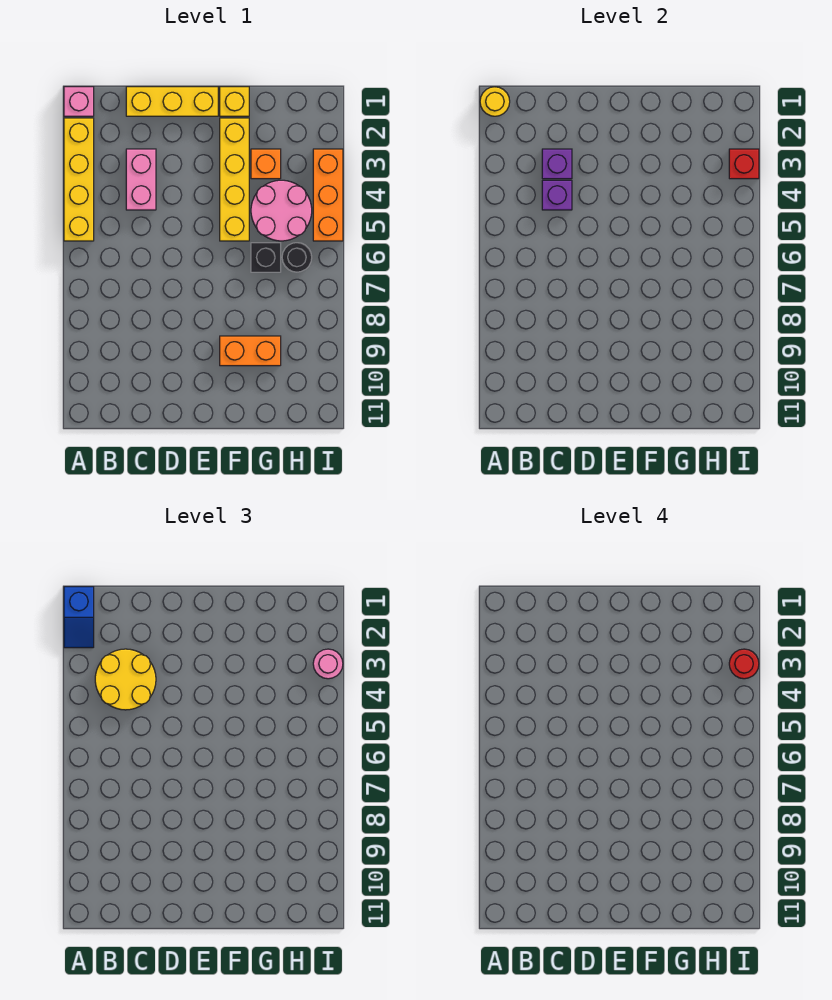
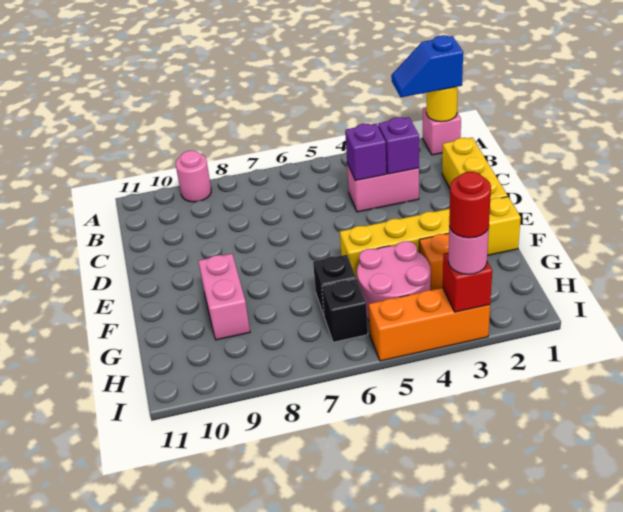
yellow 1x4 brick [64,118,94,241] -> none
none -> pink 1x1 round brick [176,151,211,202]
yellow 2x2 round brick [95,649,156,710] -> none
orange 1x2 brick [220,336,281,366] -> pink 1x2 brick [198,254,250,340]
black 1x1 round brick [282,243,312,272] -> black 1x1 brick [322,279,368,342]

